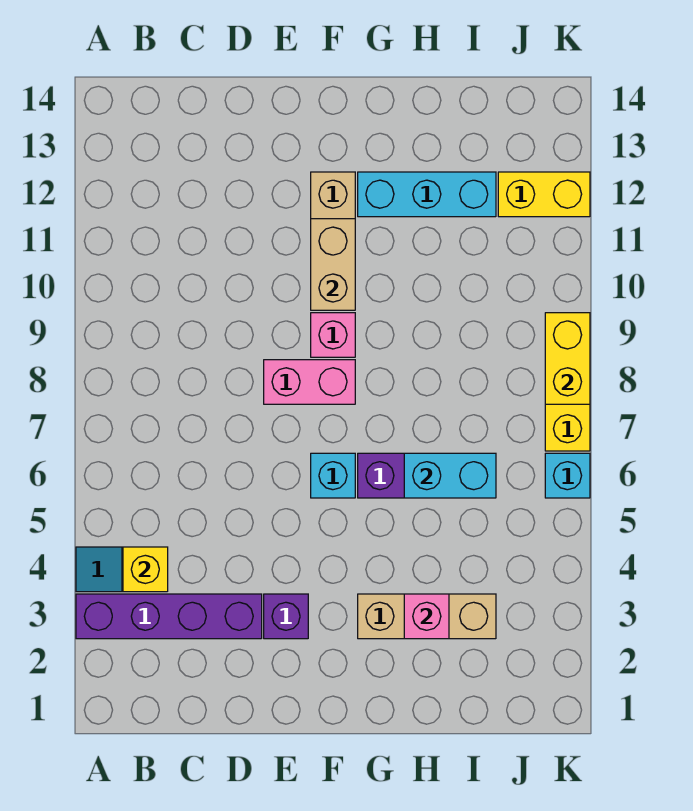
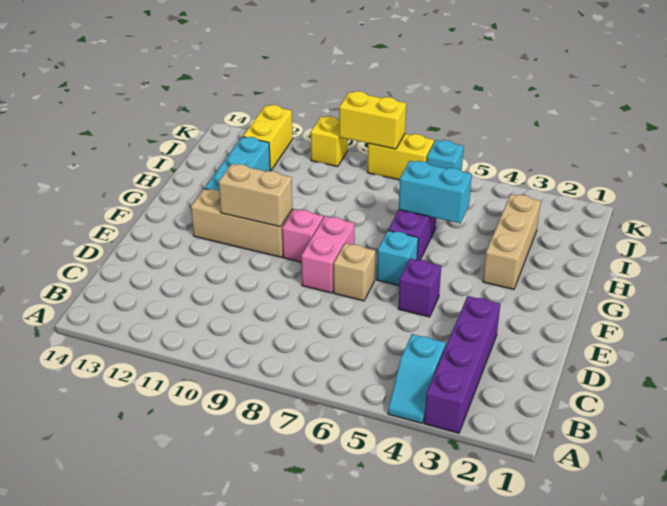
yellow 1x1 brick [123,547,168,592] -> yellow 1x1 brick moved to [311,116,347,166]
purple 1x1 brick [264,594,308,639] -> purple 1x1 brick moved to [398,258,441,317]
none -> tan 1x1 brick [334,243,375,301]
pink 1x1 brick [404,594,449,639] -> none
cyan 1x2 brick [404,453,496,498] -> cyan 1x2 brick turned to [399,161,472,223]

